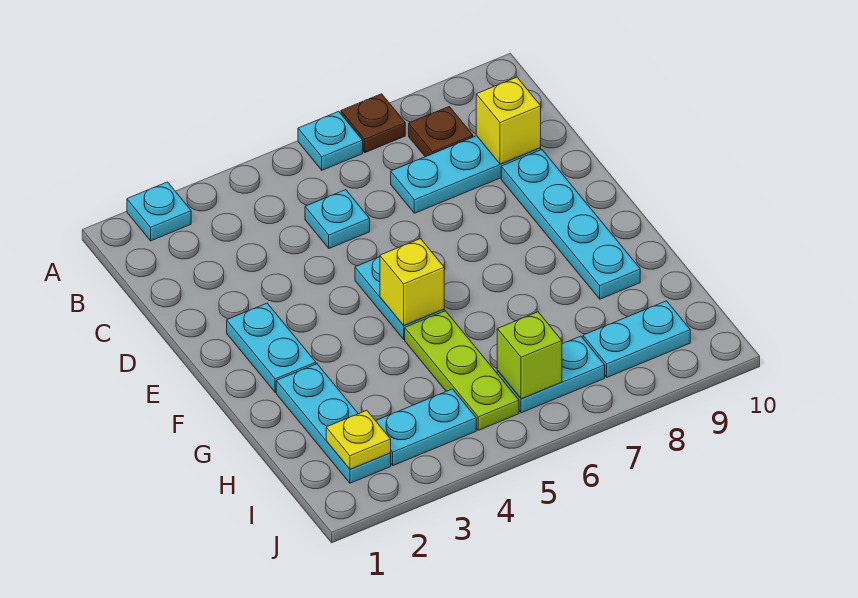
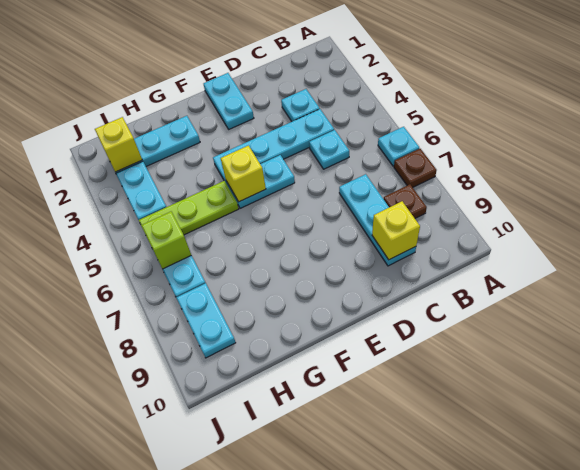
cyan 1x1 plate [127,182,191,241] -> cyan 1x1 plate moved to [281,89,320,121]
cyan 1x4 plate [501,150,640,299] -> cyan 1x4 plate moved to [213,109,334,184]
cyan 1x2 plate [227,303,316,392] -> cyan 1x2 plate turned to [204,73,254,129]
yellow 1x1 plate [326,410,391,469] -> yellow 1x1 brick [95,117,142,172]

